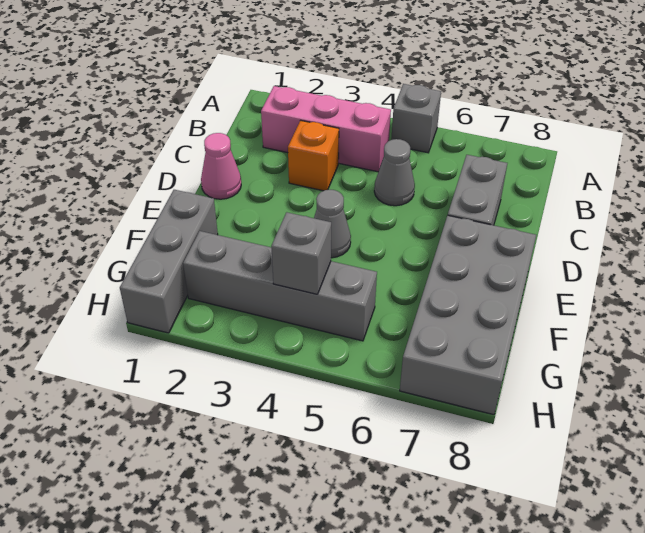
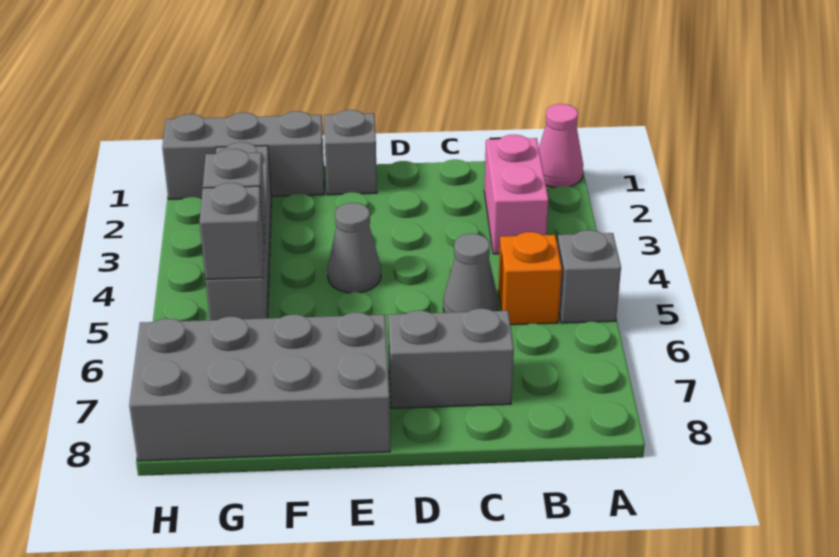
pink 1x3 brick [261,86,391,172] -> pink 1x2 brick [484,135,549,254]
orange 1x1 brick [288,120,339,191] -> orange 1x1 brick moved to [498,232,562,325]
pink 1x1 cone [201,133,241,199] -> pink 1x1 cone moved to [539,104,583,188]
none -> grey 1x1 brick [324,110,377,195]
none -> grey 1x1 brick [200,183,264,279]

